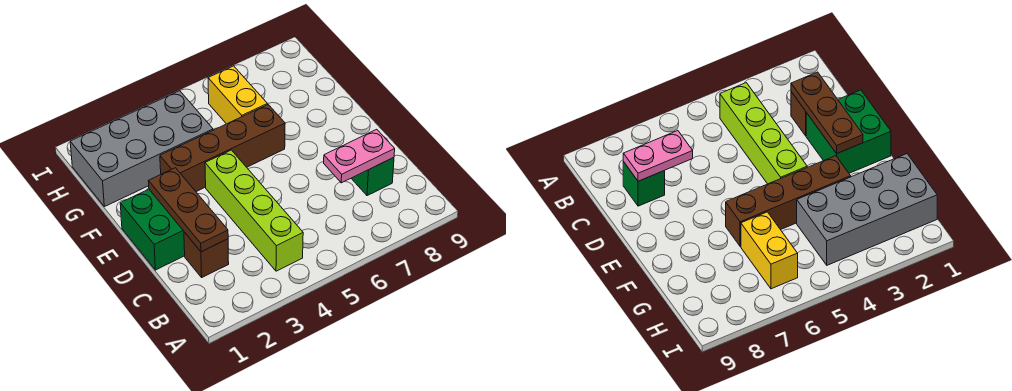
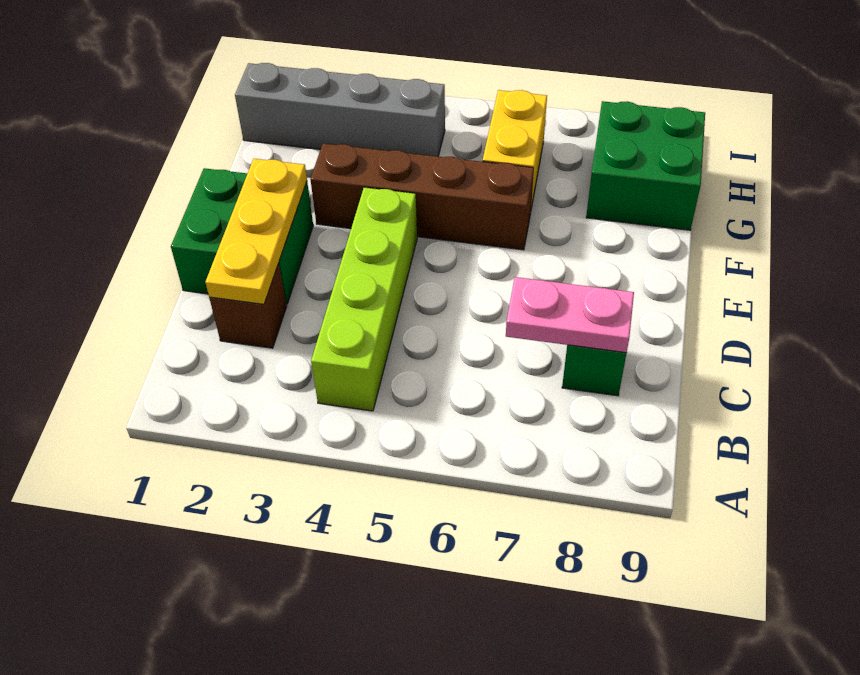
brown 1x3 plate [149,168,228,252] -> yellow 1x3 plate [205,159,307,304]
grey 2x4 brick [70,91,213,207] -> grey 1x4 brick [235,63,445,157]
none -> green 2x2 brick [586,101,705,230]

